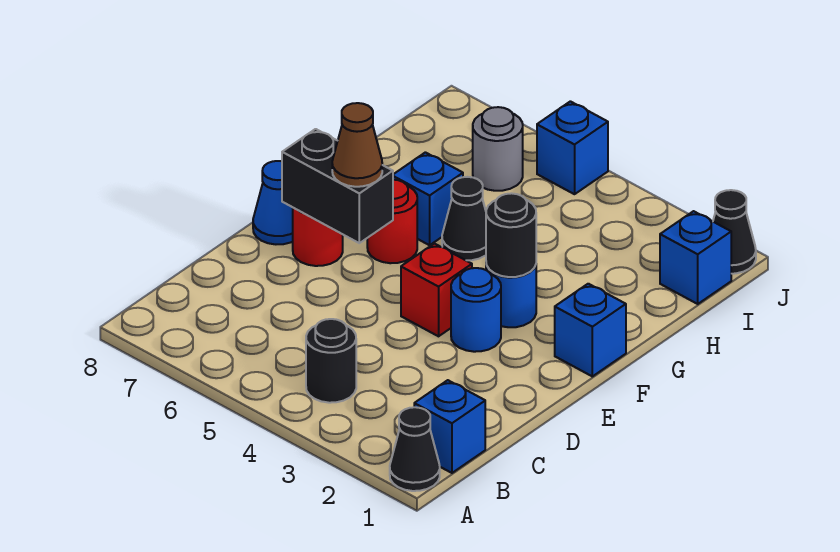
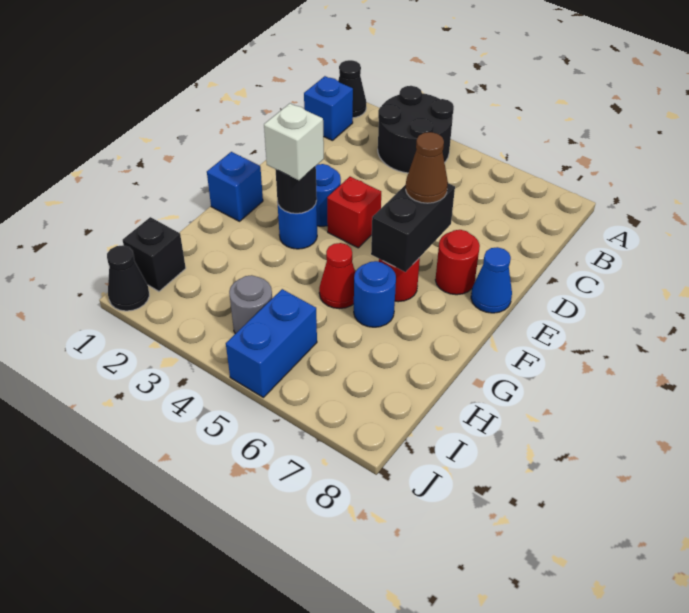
black 1x1 round brick [306,319,356,403] -> black 2x2 round brick [378,86,454,173]
black 1x2 brick [282,129,393,243] -> black 1x2 brick turned to [371,183,455,272]
none -> white 1x1 brick [264,103,324,180]
black 1x1 cone [442,177,486,260] -> red 1x1 cone [319,243,355,309]
blue 1x1 brick [393,152,463,245] -> blue 1x1 round brick [354,261,396,327]
blue 1x1 brick [660,211,731,304] -> black 1x1 brick [123,217,186,291]
grey 1x1 round brick [473,107,523,191] -> grey 1x1 round brick moved to [229,275,272,334]
blue 1x1 brick [537,101,608,194] -> blue 1x2 brick [226,289,317,397]

